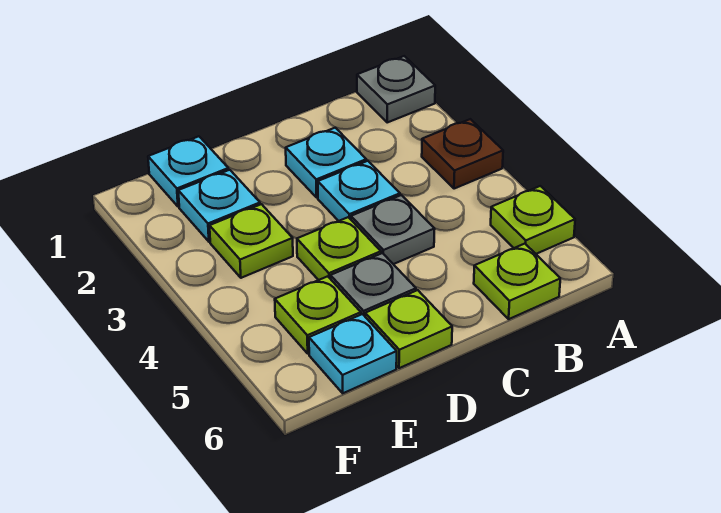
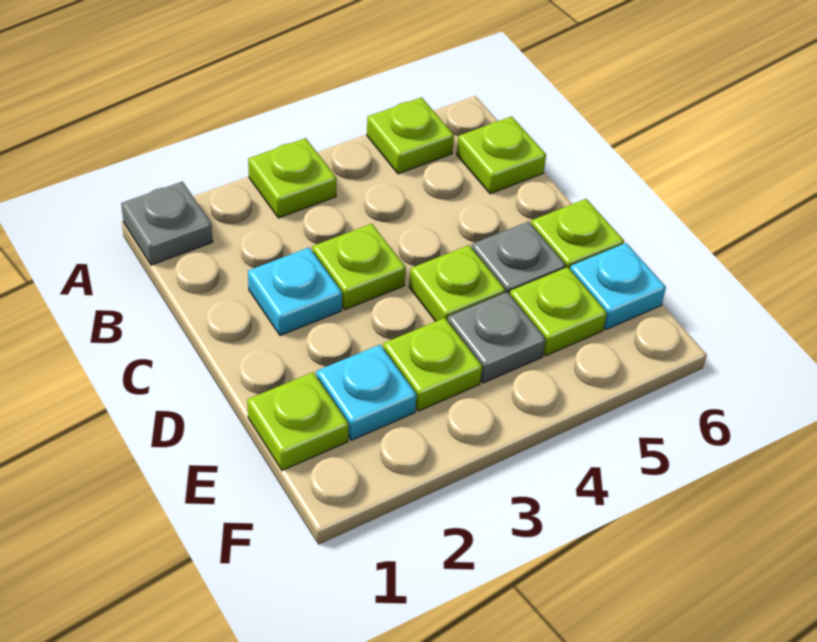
brown 1x1 plate [422,119,503,189] -> lime 1x1 plate [248,138,336,218]
cyan 1x1 plate [318,161,400,221] -> lime 1x1 plate [312,224,406,310]
grey 1x1 plate [351,195,435,264] -> grey 1x1 plate moved to [447,292,546,383]
cyan 1x1 plate [148,136,228,207] -> lime 1x1 plate [247,372,349,470]

